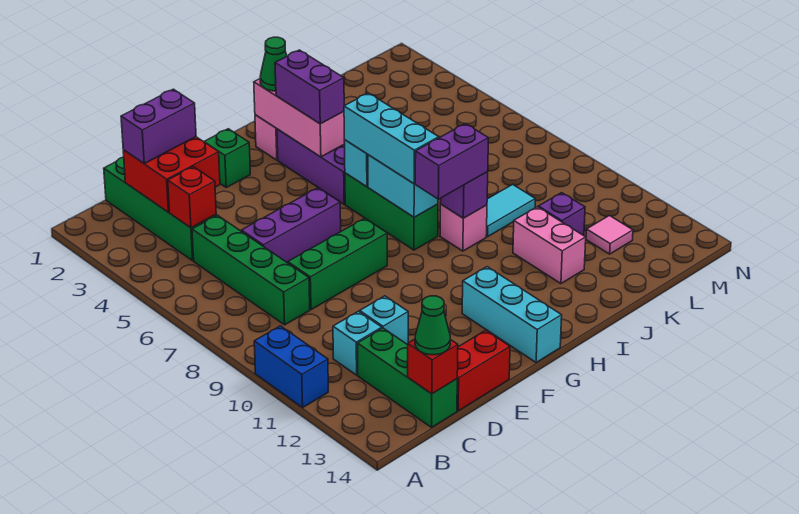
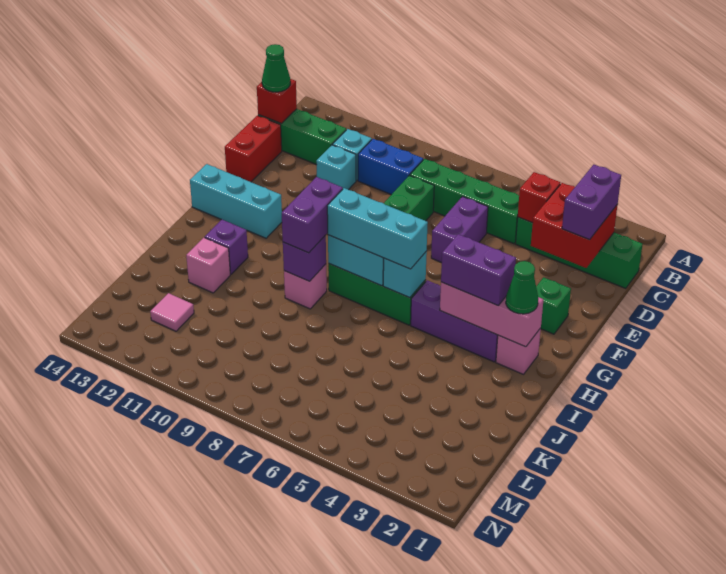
blue 1x2 brick [254,326,328,407] -> blue 1x2 brick moved to [358,139,423,195]
purple 1x3 brick [241,188,341,263] -> purple 1x2 brick [431,197,488,262]
cyan 1x2 tile [486,184,535,237] -> none
pink 1x2 brick [513,207,586,284] -> pink 1x1 brick [186,238,230,293]
purple 1x1 brick [538,193,585,236] -> purple 1x1 brick moved to [205,220,248,274]

